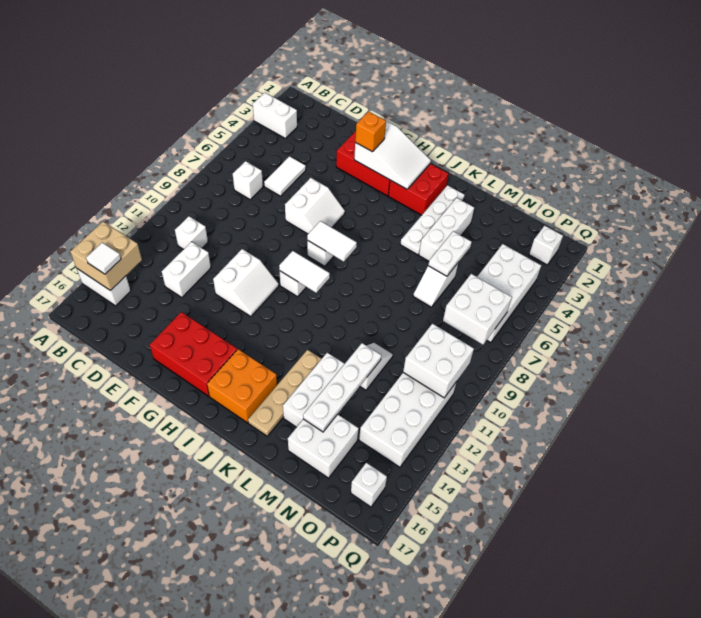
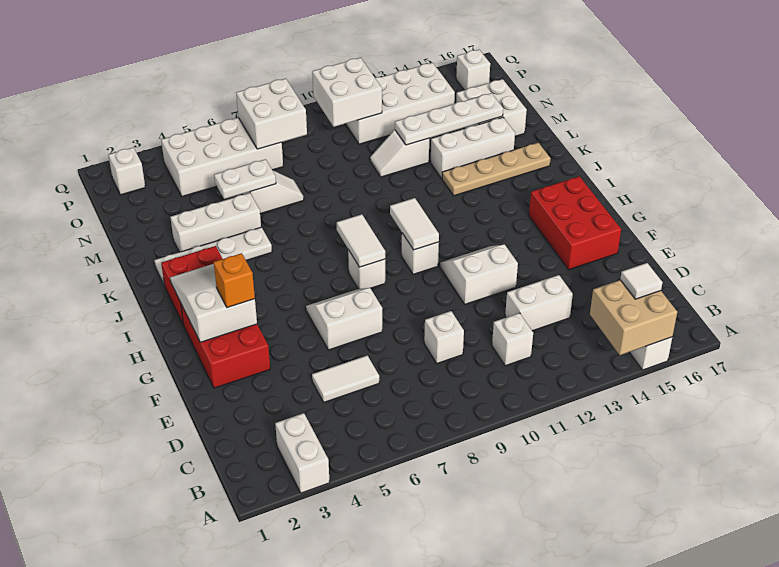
white 1x1 brick [233,161,263,199] -> white 1x1 brick moved to [424,311,464,363]
orange 2x2 brick [207,349,277,423] -> none

